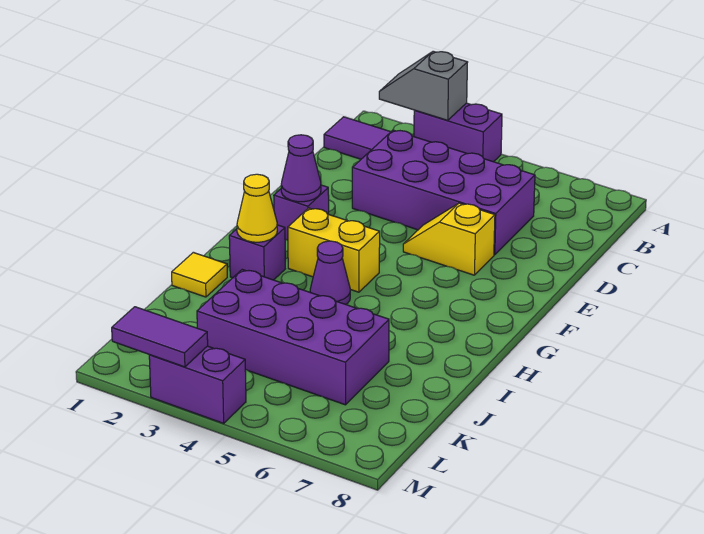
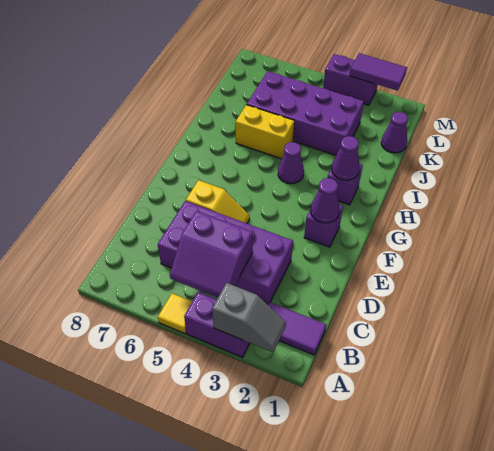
none -> purple 2x2 slope [170,211,253,297]
yellow 1x2 brick [288,208,380,292] -> yellow 1x2 brick moved to [236,105,294,159]
yellow 1x1 cone [237,174,277,242] -> purple 1x1 cone [332,136,360,180]
yellow 1x1 tile [172,252,227,297] -> yellow 1x1 tile moved to [158,293,192,333]
none -> purple 1x1 cone [381,112,408,153]

